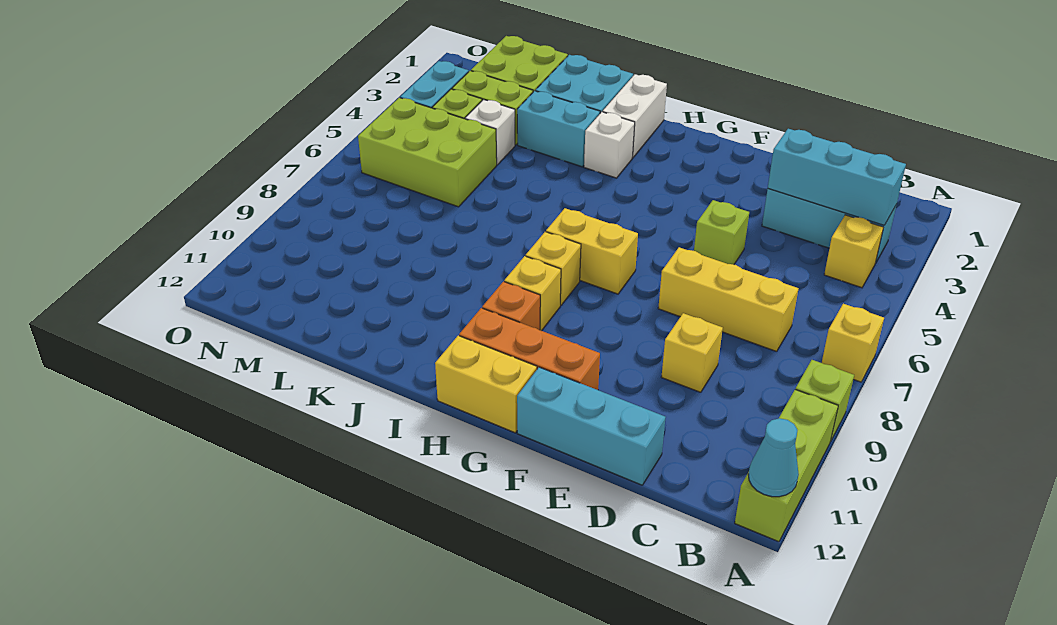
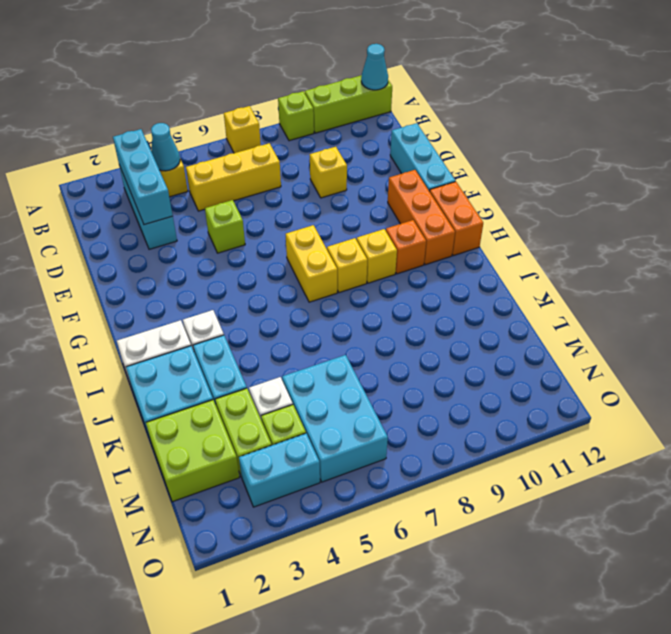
none -> cyan 1x1 cone [151,123,180,171]
yellow 1x3 brick [658,247,798,352] -> yellow 1x3 brick turned to [186,143,281,211]
yellow 1x2 brick [435,336,537,433] -> orange 1x2 brick [430,182,483,256]
lime 2x3 brick [358,98,497,207] -> cyan 2x3 brick [282,355,388,482]

